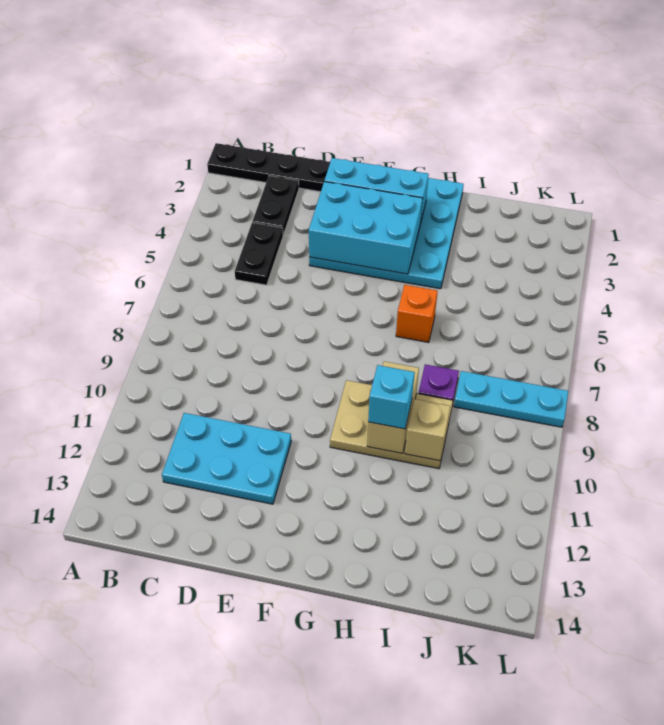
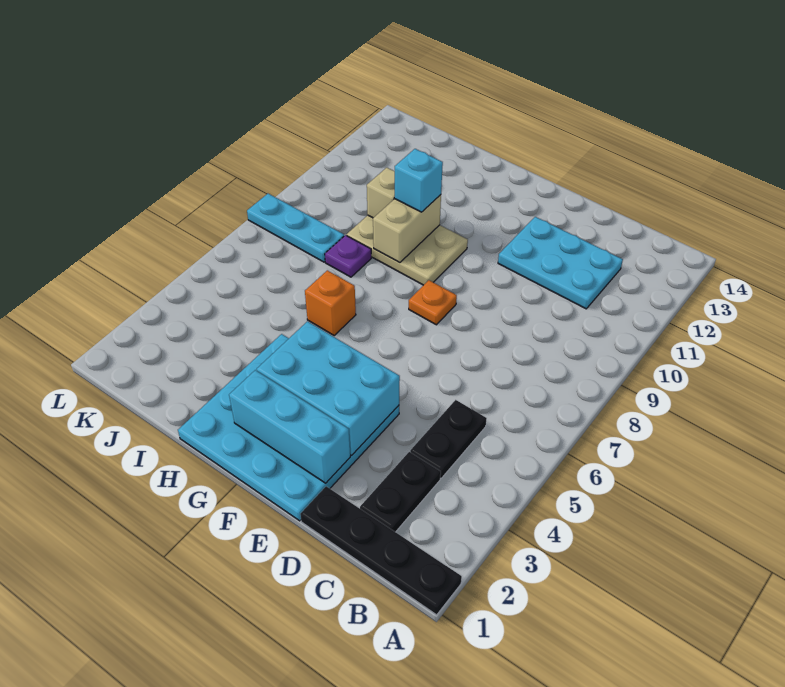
none -> orange 1x1 plate [409,280,457,325]

